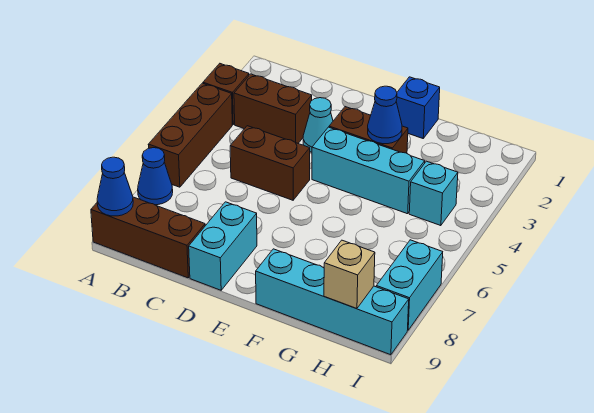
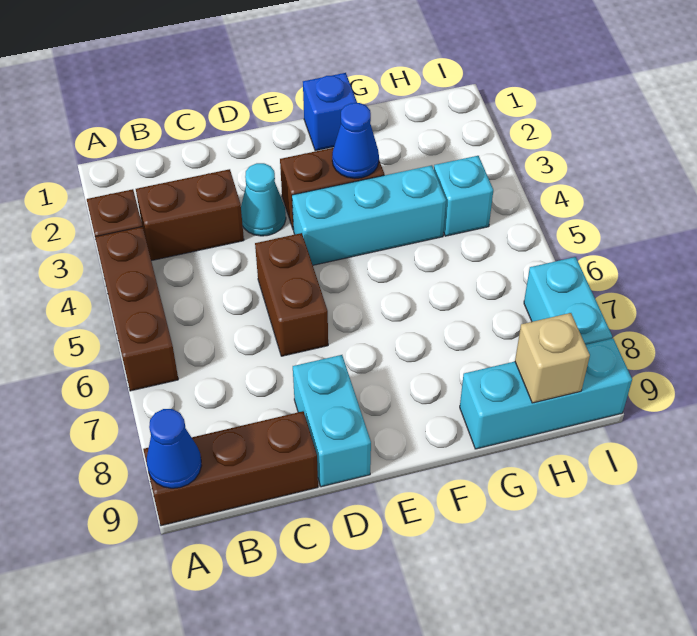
blue 1x1 cone [138,148,173,205] -> none
brown 1x2 brick [230,126,310,200] -> brown 1x2 brick turned to [255,233,328,356]
cyan 1x4 brick [256,249,409,355] -> cyan 1x3 brick [460,339,632,449]

